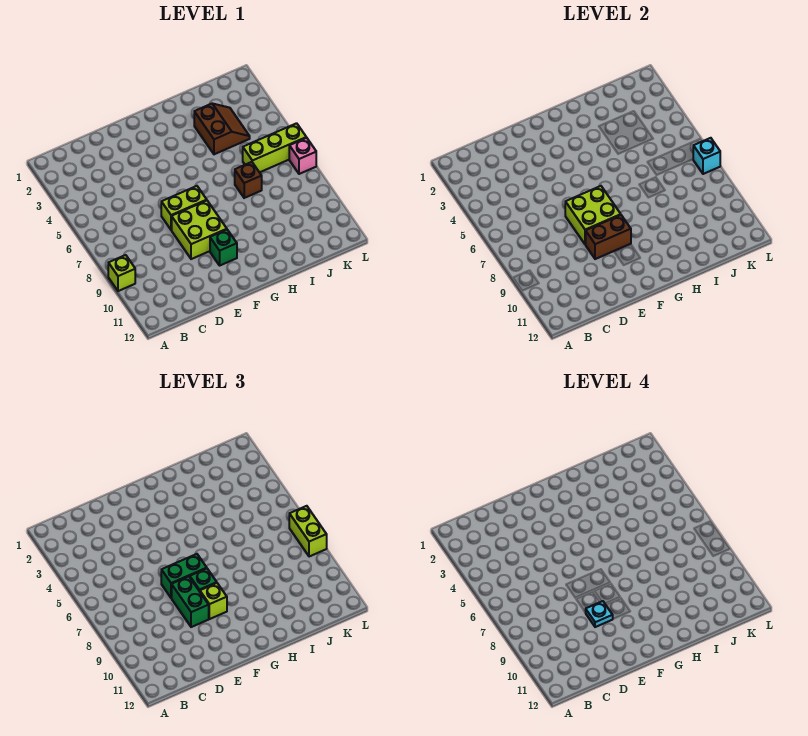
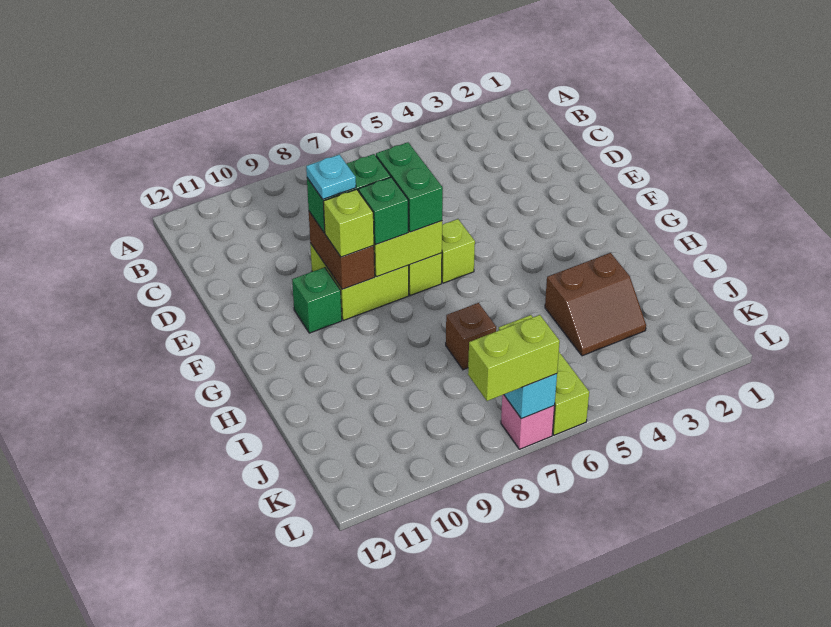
lime 1x1 brick [108,255,135,291] -> lime 1x1 brick moved to [442,219,475,283]

